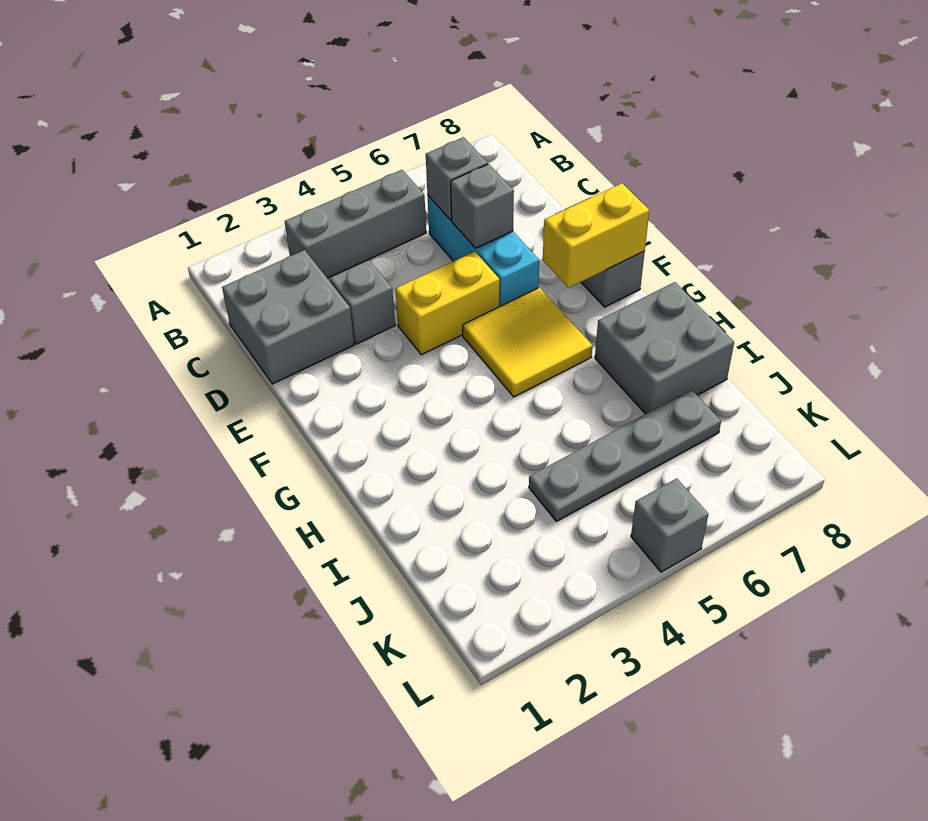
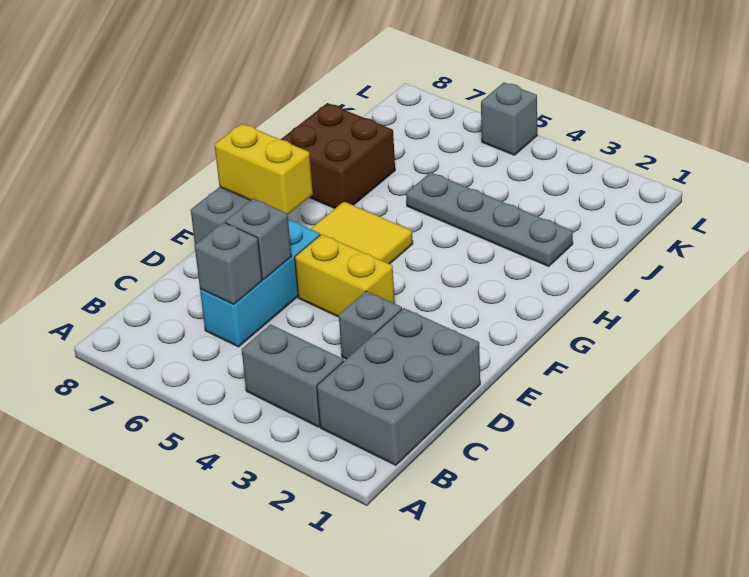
grey 1x3 brick [285,170,426,278] -> grey 1x2 brick [242,324,344,427]
grey 2x2 brick [222,250,354,384] -> grey 2x3 brick [317,308,480,465]
grey 2x2 brick [595,282,734,414] -> brown 2x2 brick [280,103,395,209]
grey 1x4 plate [529,390,721,521] -> grey 1x4 plate moved to [406,172,573,266]

